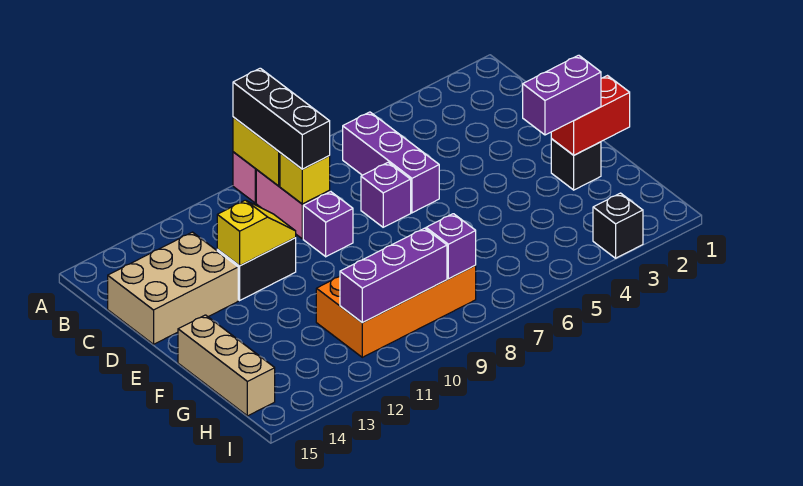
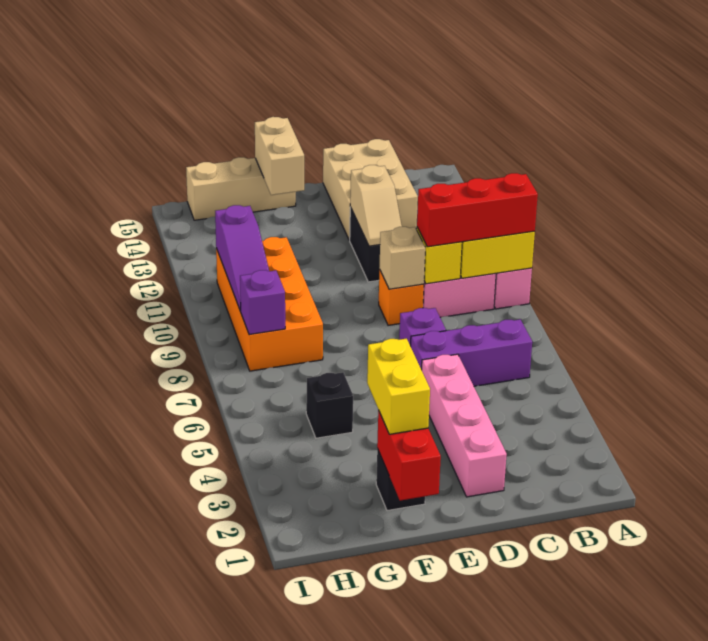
black 1x3 brick [233,68,330,169] -> red 1x3 brick [417,173,538,247]
none -> pink 1x4 brick [422,354,507,497]
purple 1x1 brick [303,192,353,257] -> orange 1x1 brick [379,269,424,325]
none -> tan 1x1 brick [379,227,425,289]
yellow 1x2 slope [217,200,296,266] -> tan 1x2 slope [350,165,402,246]
purple 1x2 brick [523,55,601,135] -> yellow 1x2 brick [367,339,430,434]
none -> tan 1x2 brick [255,117,304,195]
purple 1x3 brick [340,228,447,322] -> purple 1x3 slope [215,205,269,311]
black 1x1 brick [593,193,643,258] -> black 1x1 brick moved to [306,372,353,438]

